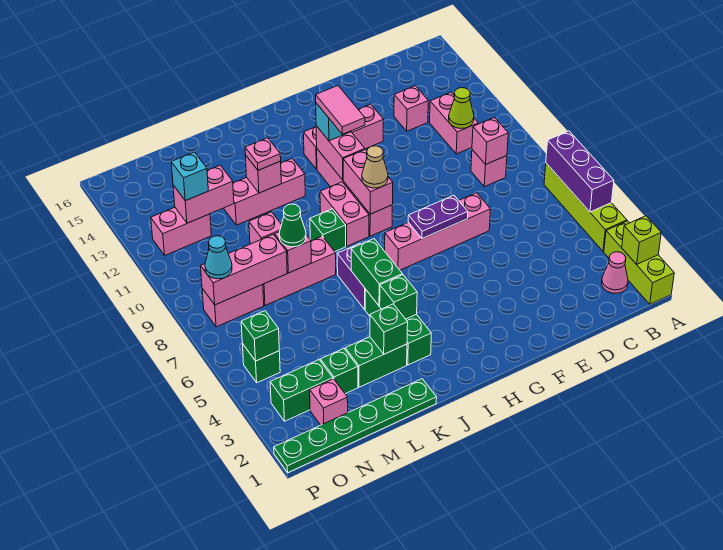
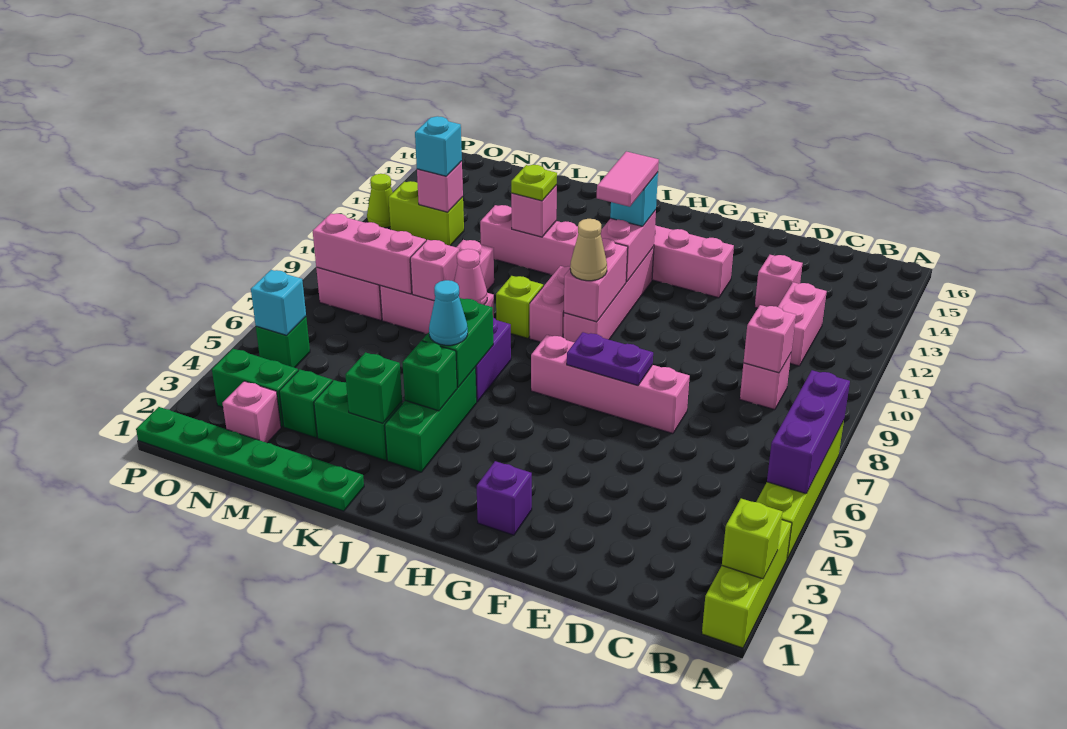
pink 1x1 cone [602,252,628,294] -> pink 1x1 cone moved to [454,249,487,305]
lime 1x1 cone [449,88,474,128] -> lime 1x1 cone moved to [367,174,393,228]
none -> purple 1x1 brick [477,461,532,535]
green 1x1 brick [310,209,346,252] -> lime 1x1 brick [496,276,543,338]
pink 1x1 plate [245,138,281,170] -> lime 1x1 plate [511,165,557,201]
green 1x1 cone [279,204,306,247] -> none
pink 1x2 brick [173,165,234,223] -> pink 1x1 brick [417,161,463,212]
pink 1x2 brick [151,207,211,255] -> lime 1x2 brick [389,181,464,246]
green 1x1 brick [241,311,279,361] -> cyan 1x1 brick [251,270,306,335]
cyan 1x1 cone [205,236,232,279] -> cyan 1x1 cone moved to [429,280,468,345]

